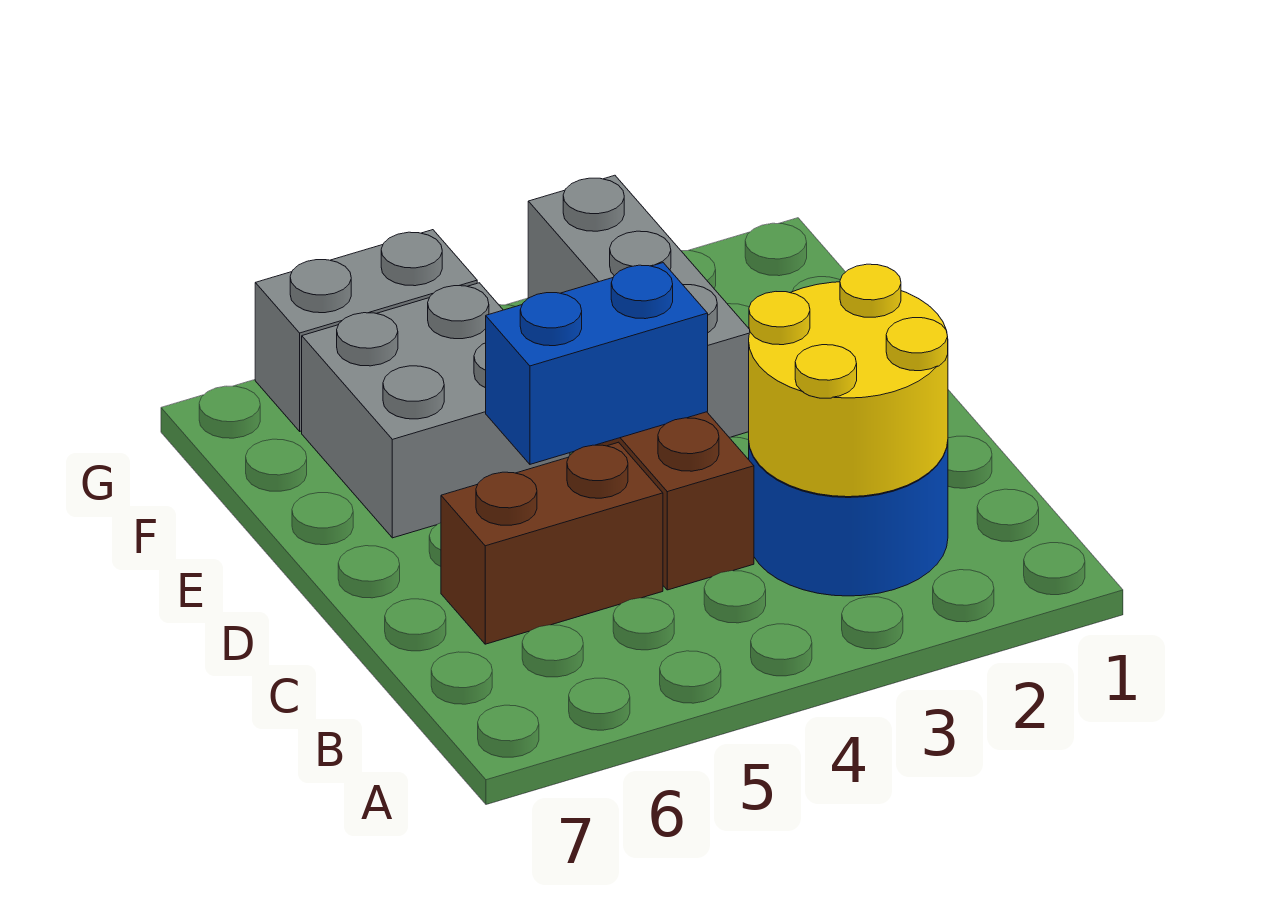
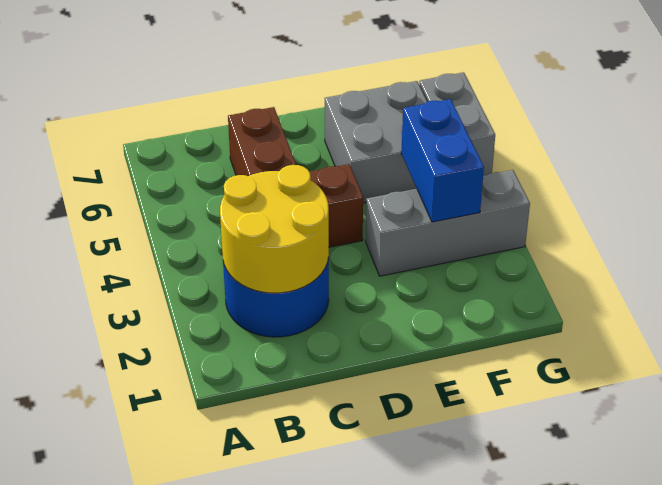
blue 1x2 brick [486,263,708,464] -> blue 1x2 brick moved to [401,99,484,222]

